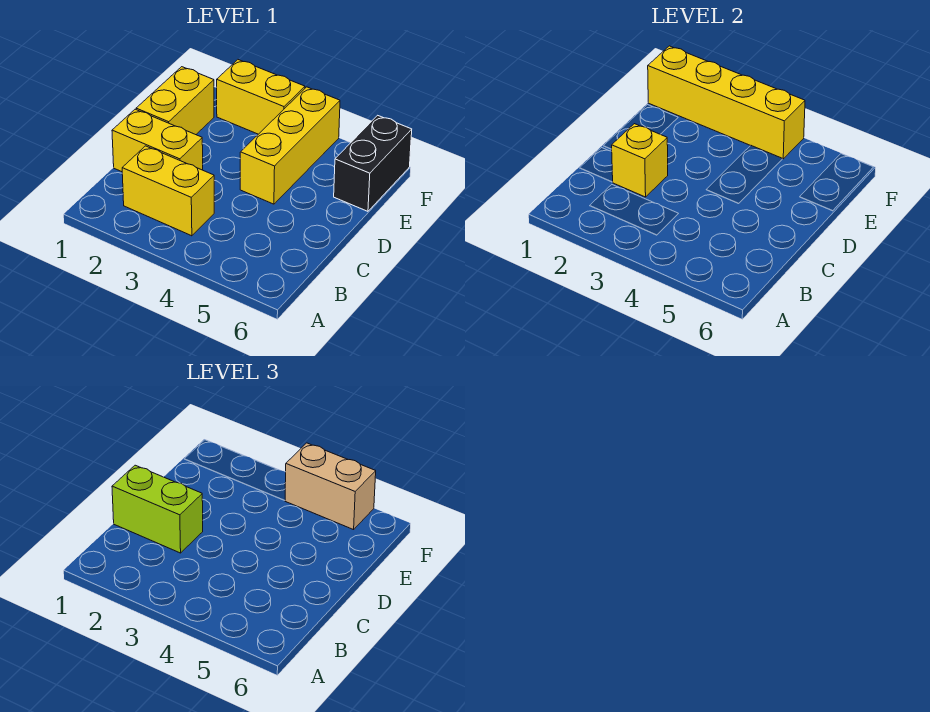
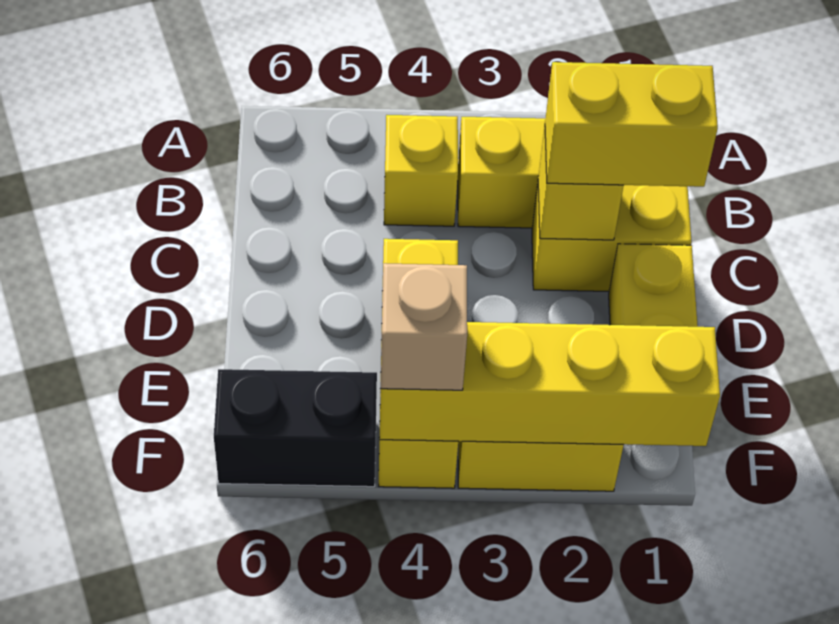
none -> yellow 1x1 brick [384,115,458,226]
lime 1x2 brick [112,465,203,553] -> yellow 1x2 brick [545,62,718,187]
black 1x2 brick [334,115,412,211] -> black 1x2 brick turned to [214,369,377,487]
tan 1x2 brick [285,443,376,530] -> tan 1x1 brick [381,263,467,390]

